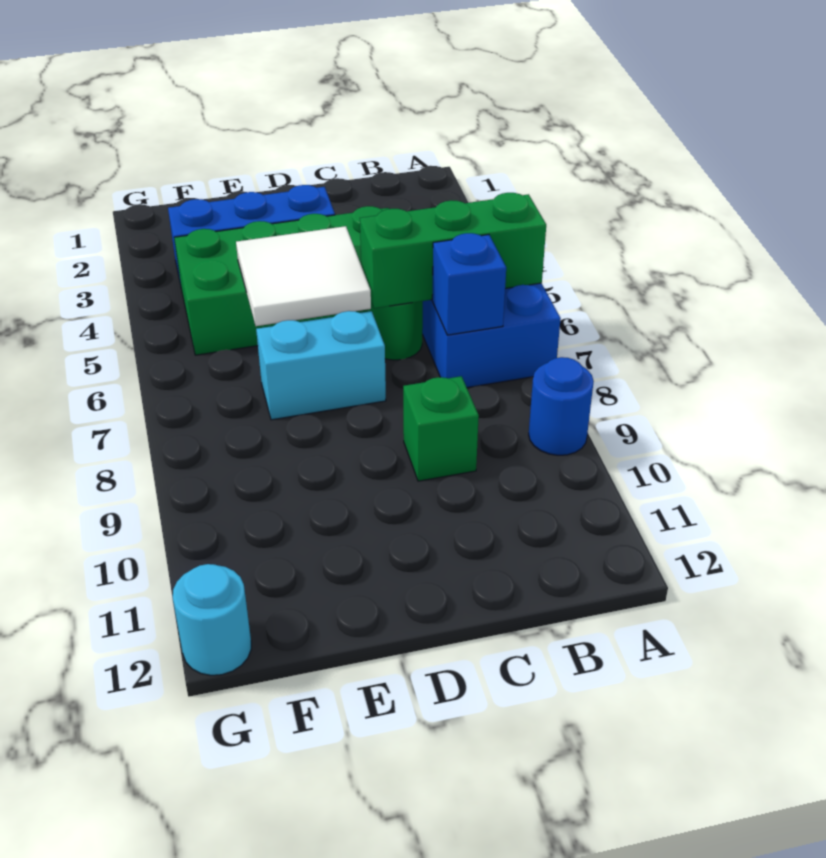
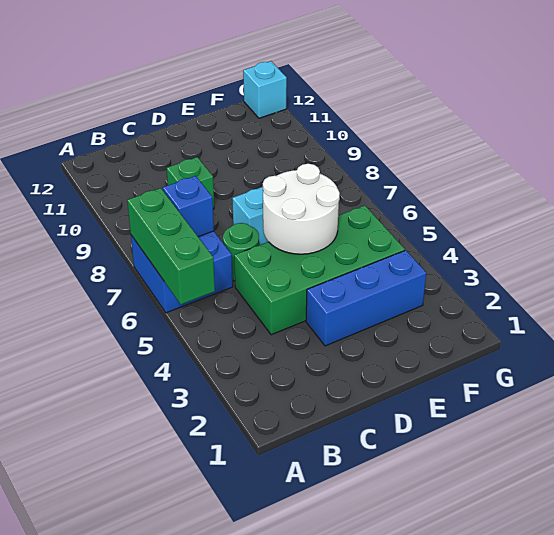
green 1x3 brick [360,193,546,308] -> green 1x3 brick turned to [127,188,215,304]
blue 1x1 round brick [529,357,594,455] -> none
white 2x2 tile [236,226,371,326] -> white 2x2 round brick [263,164,340,254]
cyan 1x1 round brick [173,564,251,675] -> cyan 1x1 brick [243,61,287,118]

